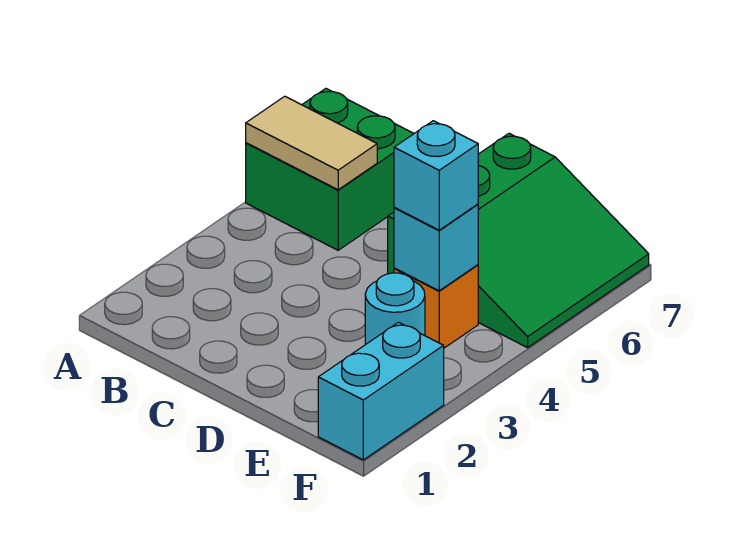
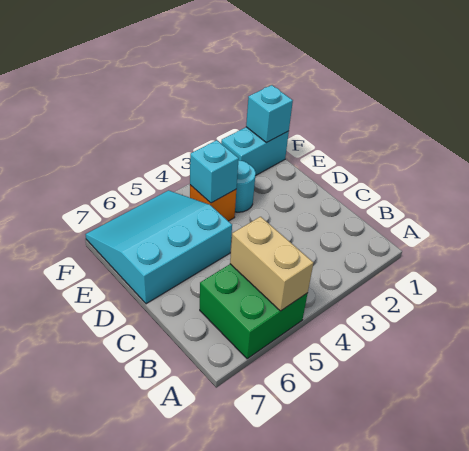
tan 1x2 tile [246,96,377,190] -> tan 1x2 brick [230,217,313,311]
green 3x3 slope [388,133,649,348] -> cyan 3x3 slope [85,190,232,304]
cyan 1x1 brick [394,121,478,230] -> cyan 1x1 brick moved to [246,85,293,143]

